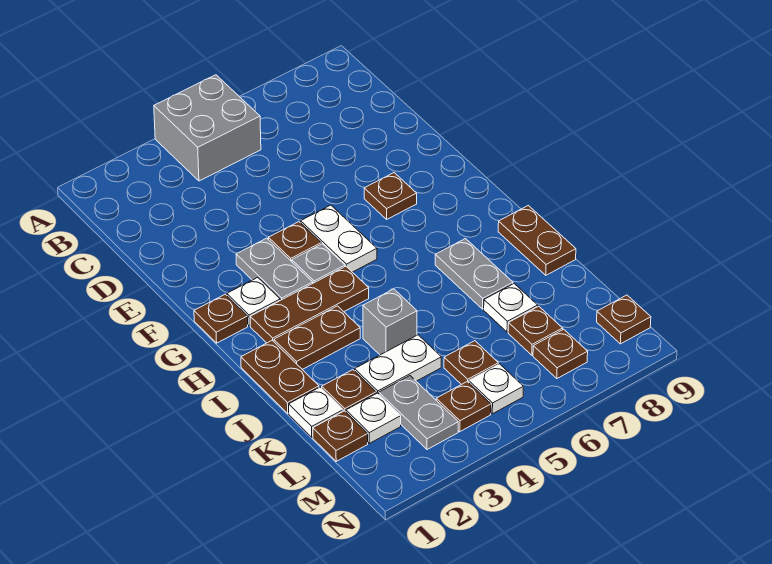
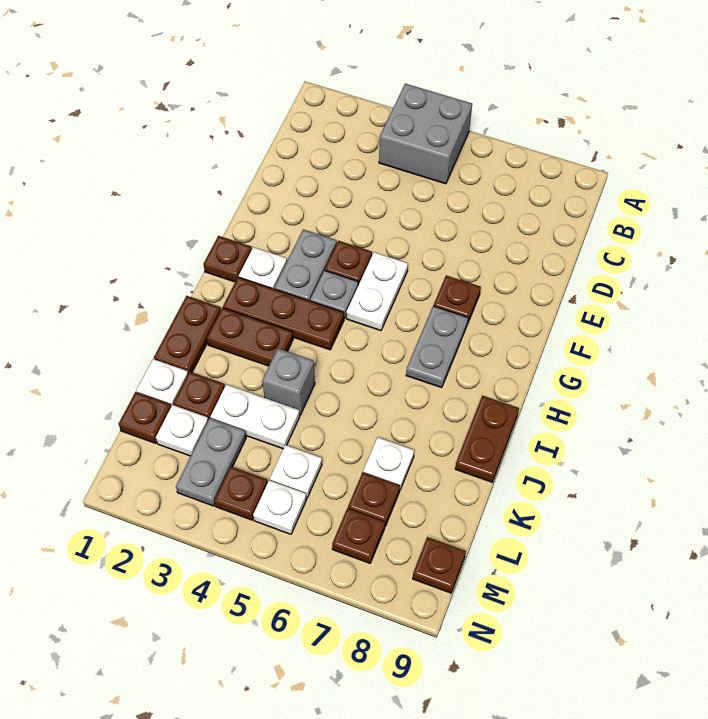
grey 1x2 plate [435,239,513,309] -> grey 1x2 plate moved to [406,306,468,388]
brown 1x1 plate [444,341,498,385] -> white 1x1 plate [270,445,322,498]

